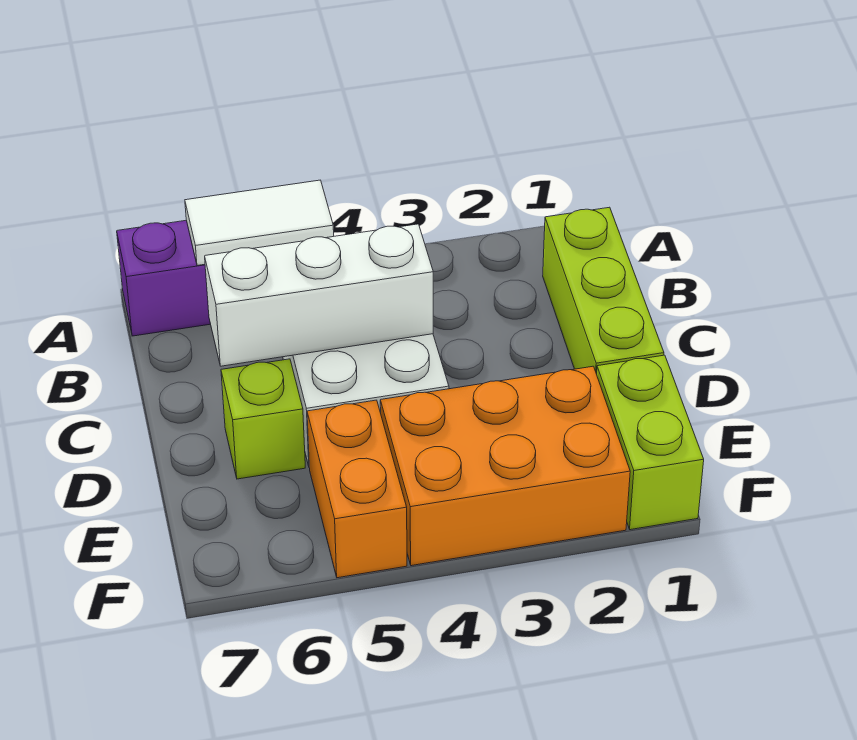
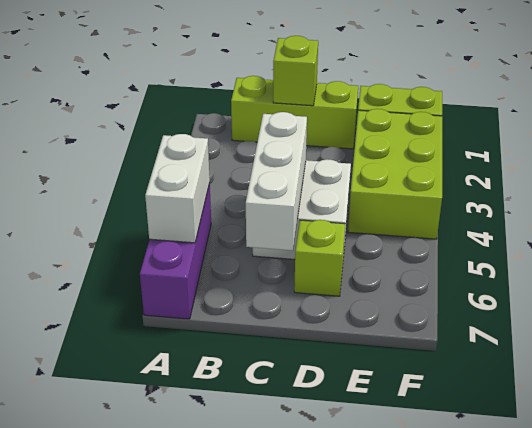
white 1x2 tile [185,180,334,265] -> white 1x2 brick [145,134,210,243]
none -> lime 1x1 brick [273,36,318,106]
orange 2x3 brick [380,366,630,566] -> lime 2x3 brick [348,109,442,239]
orange 1x2 brick [307,400,407,578] -> none

